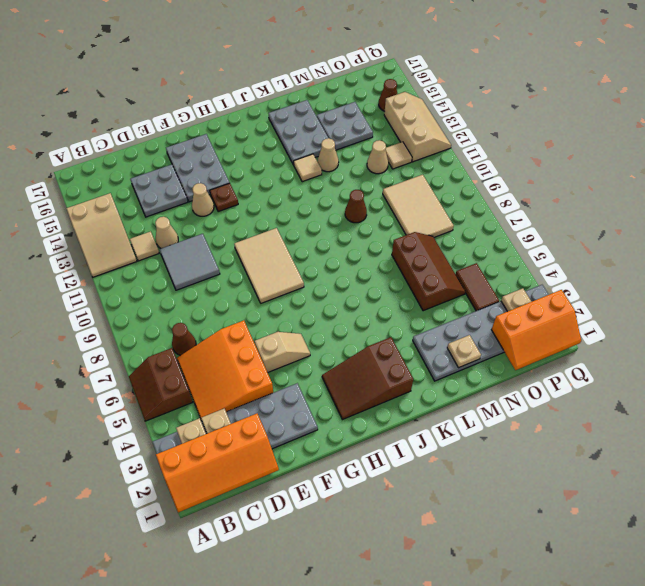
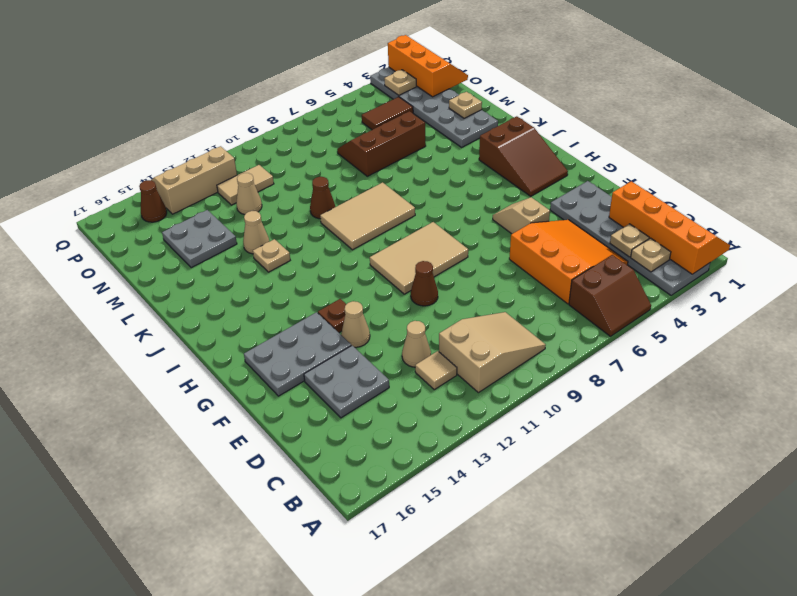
tan 2x3 slope [66,193,137,277] -> tan 2x3 slope moved to [439,312,546,393]
orange 3x3 slope [177,320,273,418] -> orange 3x3 slope turned to [509,220,628,304]
brown 1x1 cone [172,323,196,355] -> brown 1x1 cone moved to [411,261,438,306]
grey 2x2 tile [160,234,220,290] -> none
tan 1x1 tile [294,154,322,182] -> tan 1x1 plate [253,239,290,272]
grey 2x3 plate [269,100,328,165] -> none
tan 2x3 tile [383,175,454,237] -> tan 2x3 tile moved to [320,182,415,250]
tan 1x1 tile [385,142,412,169] -> tan 1x2 tile [217,165,274,205]

